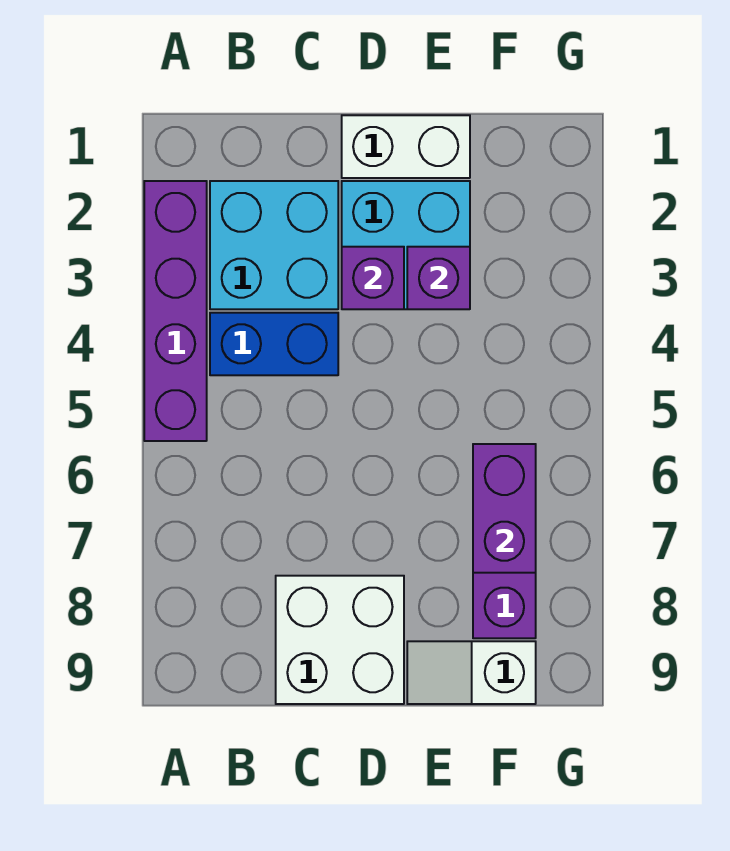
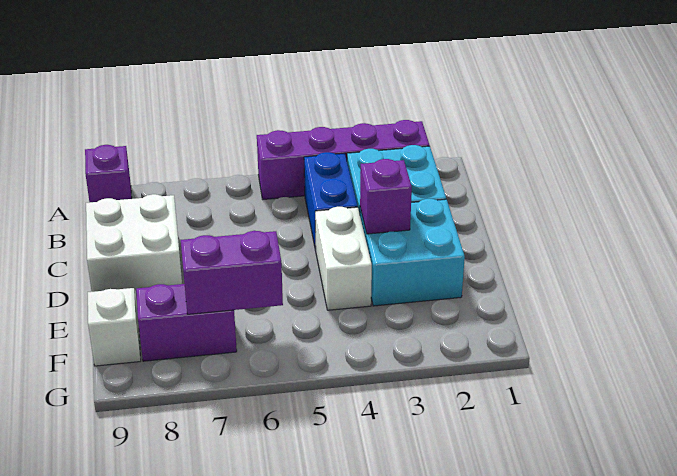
white 1x2 brick [342,115,470,178] -> white 1x2 brick moved to [315,207,372,310]
purple 1x1 brick [407,247,470,309] -> purple 1x1 brick moved to [85,145,132,202]

